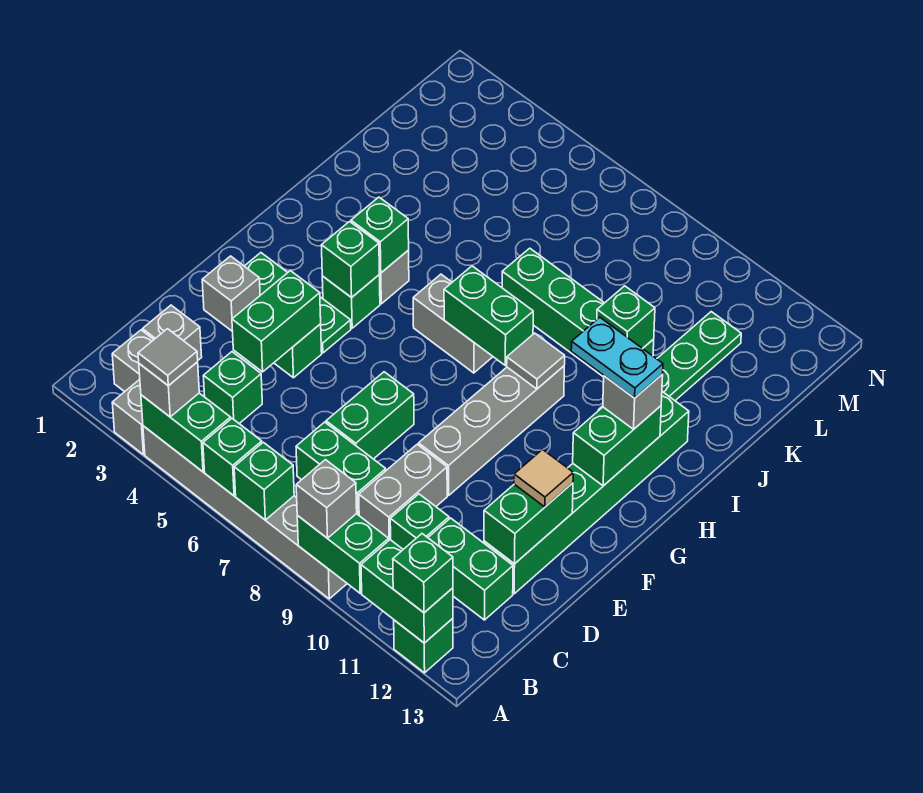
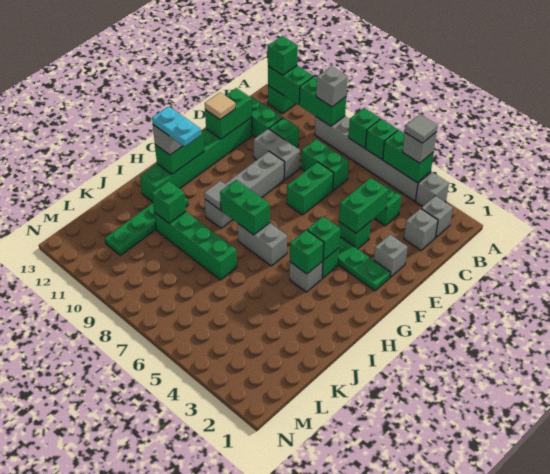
grey 1x2 brick [359,444,447,540] -> grey 1x2 brick turned to [254,129,300,179]

